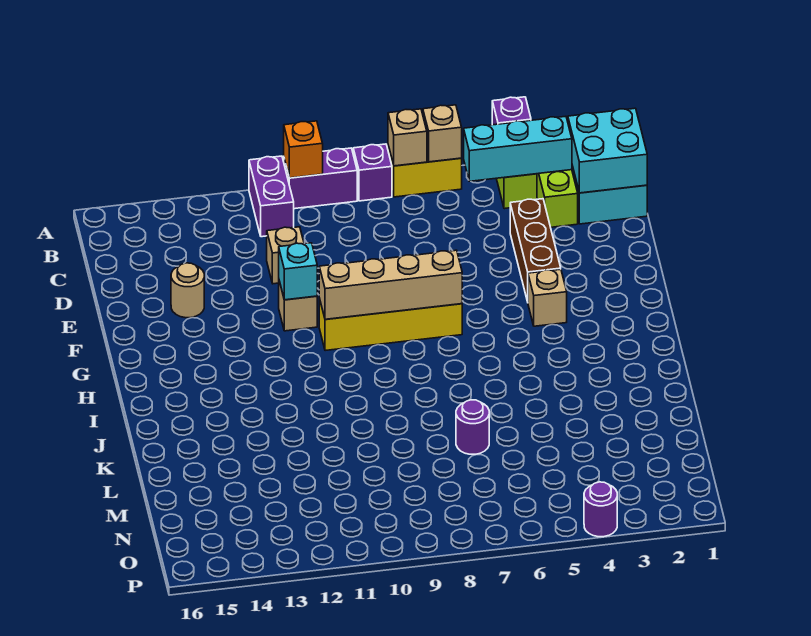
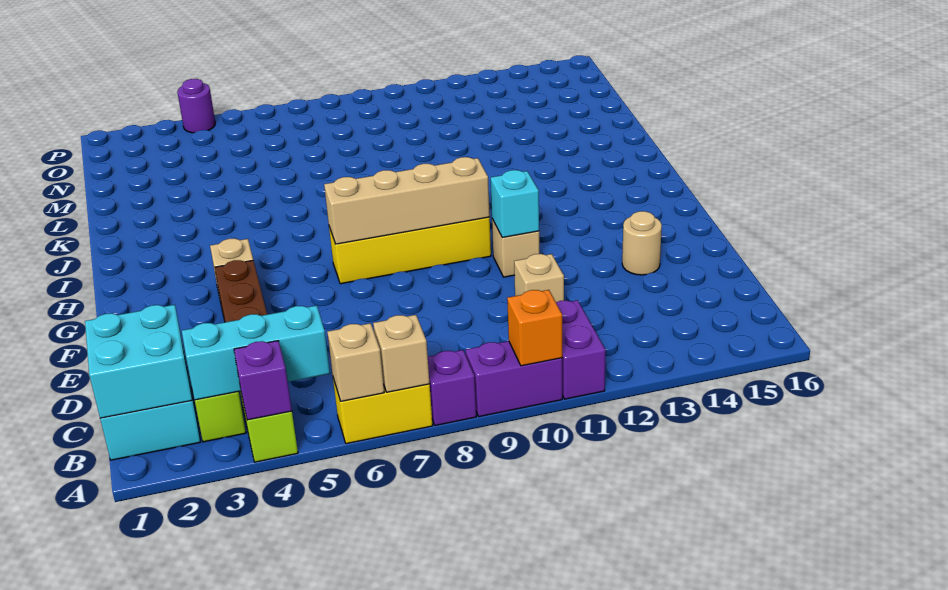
purple 1x1 round brick [456,400,489,454] -> none

